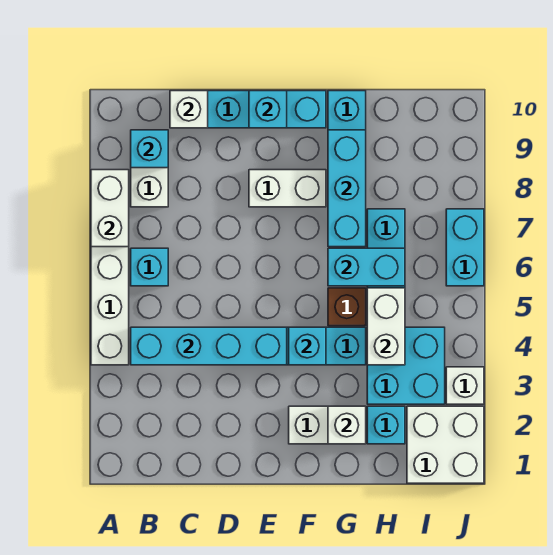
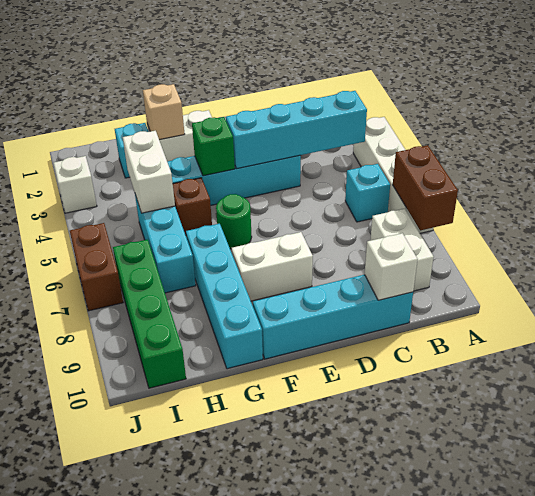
white 1x2 brick [91,170,129,247] -> brown 1x2 brick [393,145,458,230]
cyan 1x1 brick [131,130,168,168] -> none
cyan 1x1 brick [249,91,287,128] -> none
cyan 1x1 brick [289,327,326,365] -> green 1x1 brick [192,117,235,176]
none -> green 1x1 round brick [216,194,252,249]
white 1x1 brick [328,406,366,444] -> tan 1x1 brick [143,84,185,140]
cyan 1x2 brick [328,248,405,286] -> none
cyan 1x3 brick [328,130,366,247] -> none
cyan 2x2 brick [367,327,445,404] -> none
white 2x2 brick [407,406,484,483] -> none
none -> green 1x4 brick [113,239,186,388]
cyan 1x2 brick [446,209,484,286] -> brown 1x2 brick [70,223,123,311]

